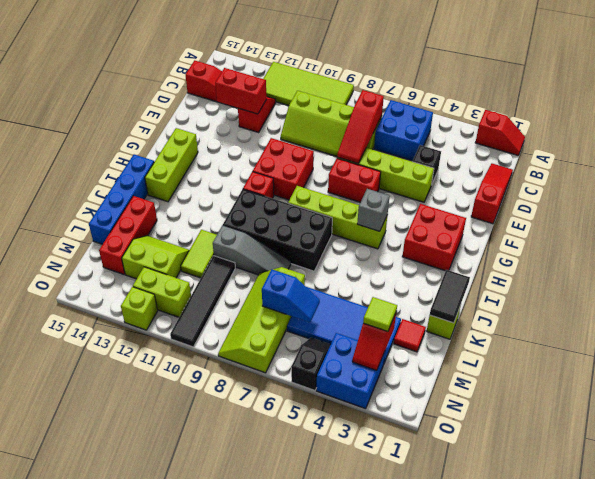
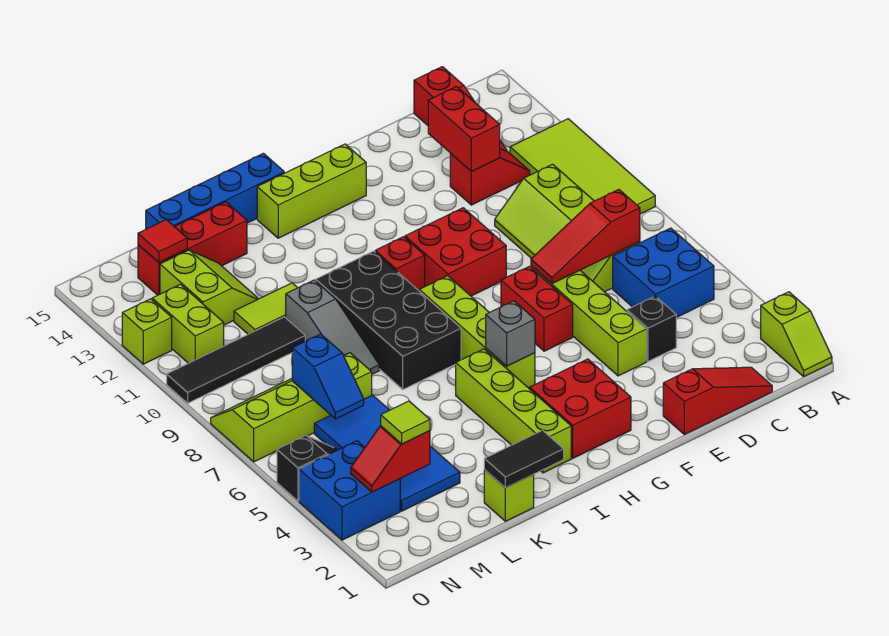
red 1x2 slope [475,110,525,155] -> lime 1x2 slope [761,292,832,377]
none -> lime 1x4 brick [456,349,571,473]
red 1x1 tile [394,319,426,352] -> red 1x1 tile moved to [138,220,187,263]

